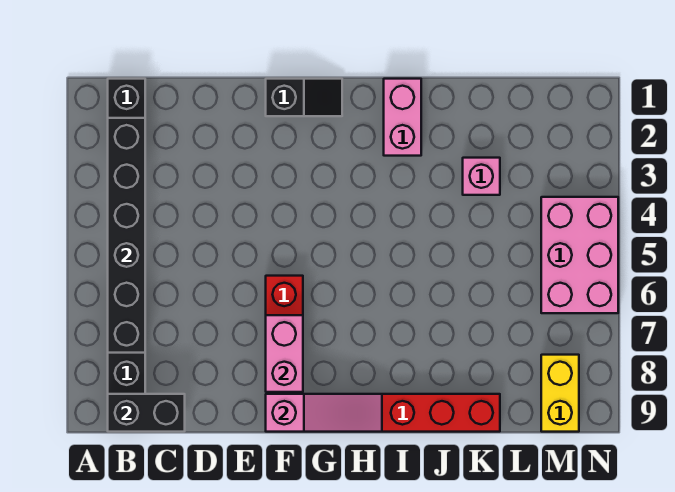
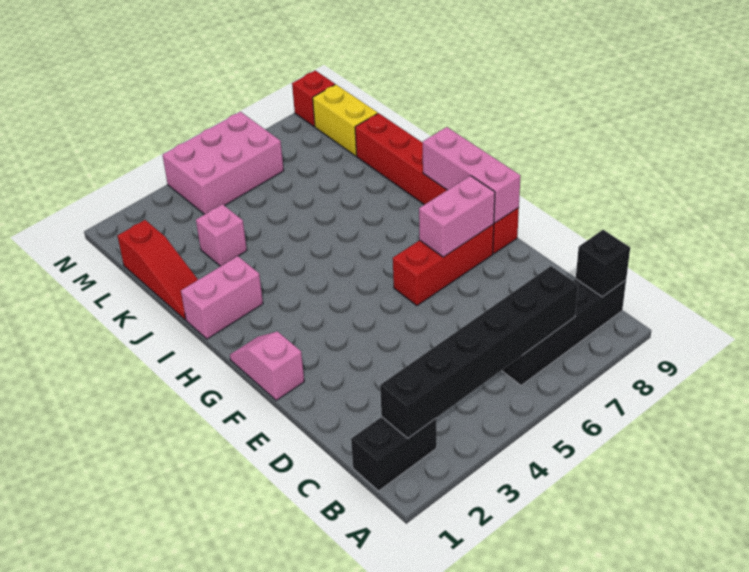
black 1x2 brick [108,394,185,432] -> black 1x1 brick [576,230,630,297]
black 1x2 slope [266,79,342,116] -> pink 1x2 slope [230,331,304,400]
pink 1x3 slope [266,394,382,432] -> pink 1x3 brick [423,127,520,223]
none -> red 1x3 slope [118,220,198,320]
yellow 1x2 brick [541,355,579,432] -> yellow 1x2 brick turned to [313,84,378,156]
none -> red 1x1 brick [292,70,335,126]

